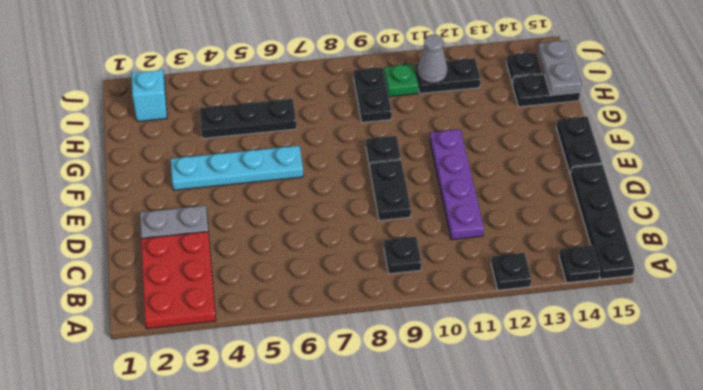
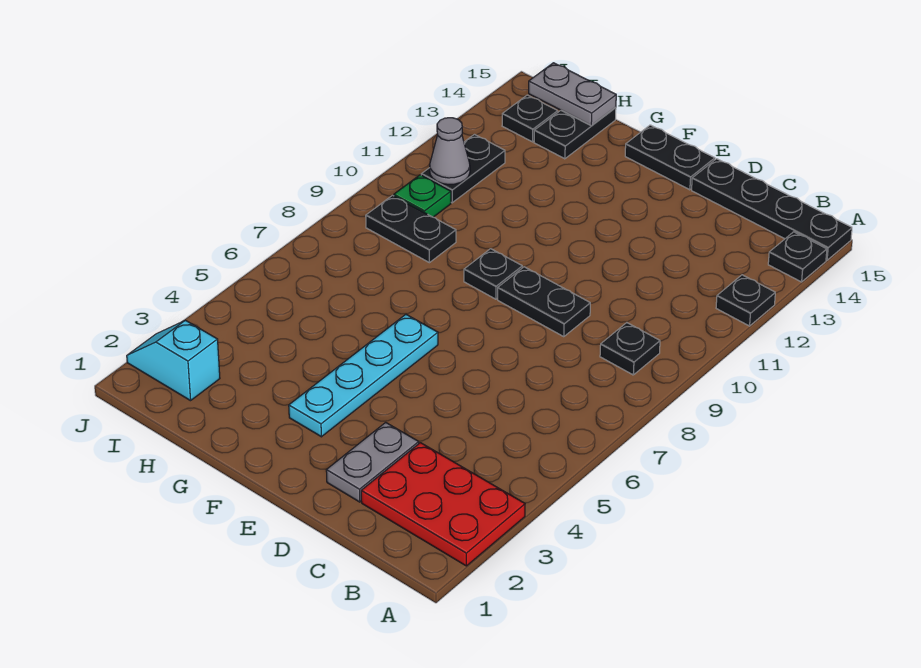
purple 1x4 plate [430,129,484,240] -> none
black 1x3 plate [199,99,297,138] -> none

